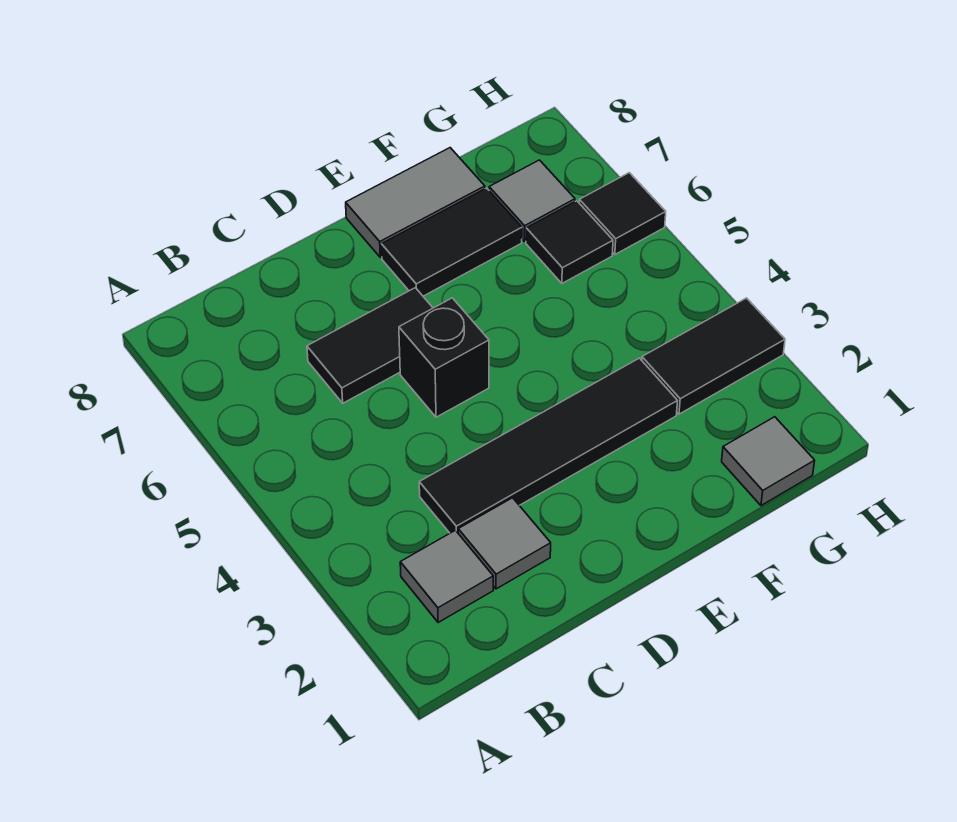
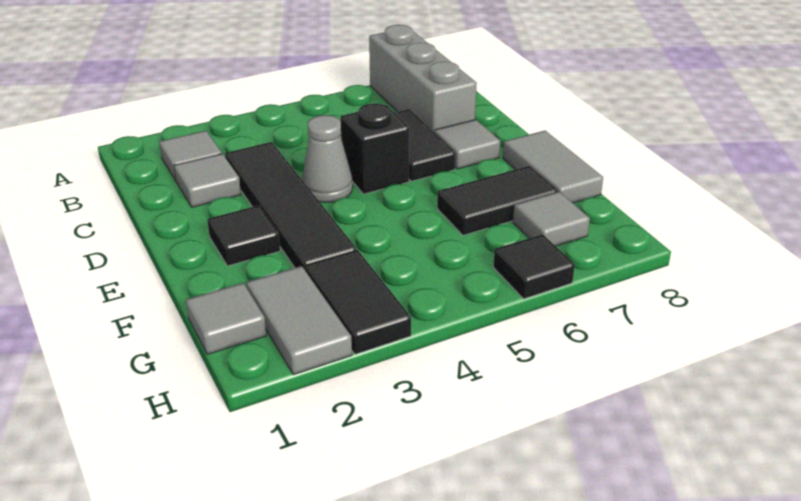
none -> grey 1x3 brick [369,25,477,132]
none -> grey 1x1 cone [302,115,353,202]
none -> grey 1x1 tile [434,120,500,169]
black 1x2 tile [381,188,522,296] -> black 1x2 tile turned to [437,166,558,235]
none -> grey 1x2 tile [246,266,352,375]
black 1x1 tile [526,201,613,283] -> black 1x1 tile moved to [207,205,280,266]

